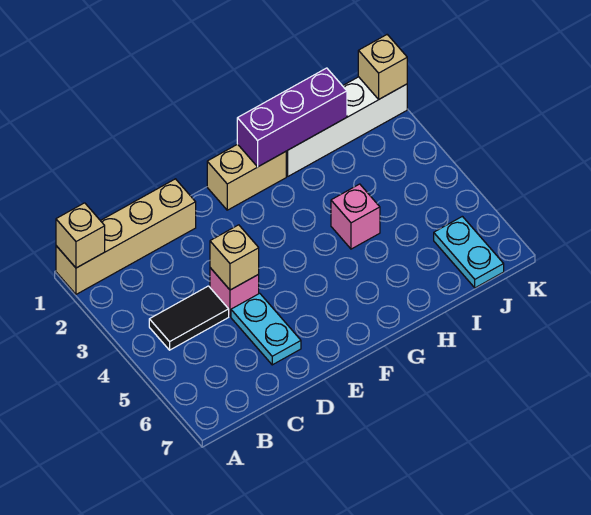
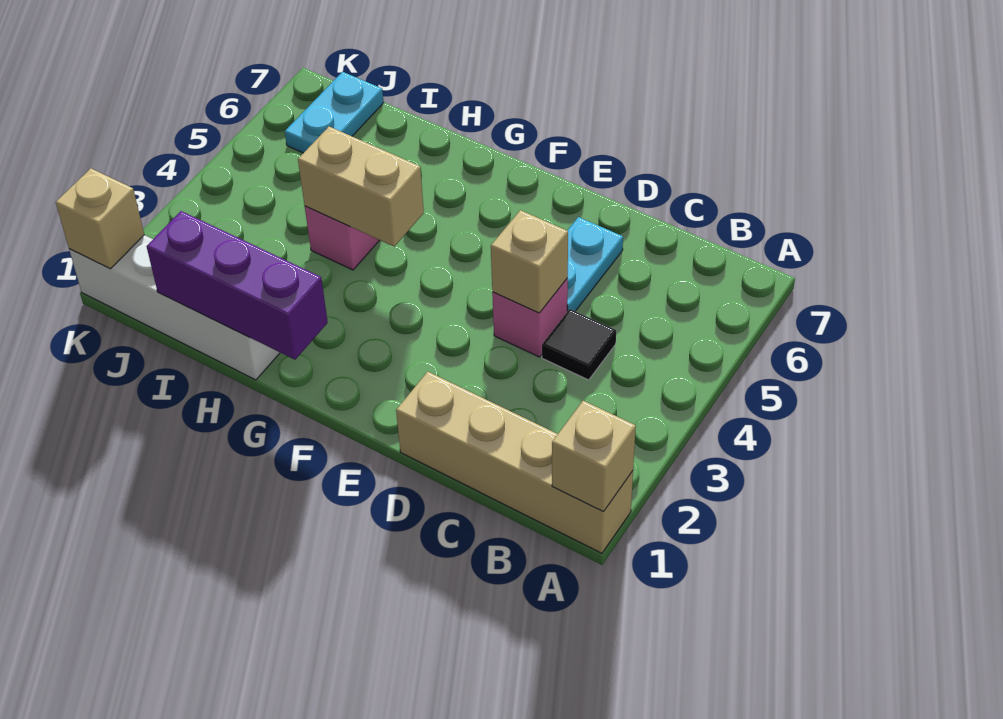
black 1x2 tile [149,286,229,350] -> black 1x1 tile [542,309,616,380]
tan 1x2 brick [207,144,286,210] -> tan 1x2 brick moved to [298,127,424,246]

